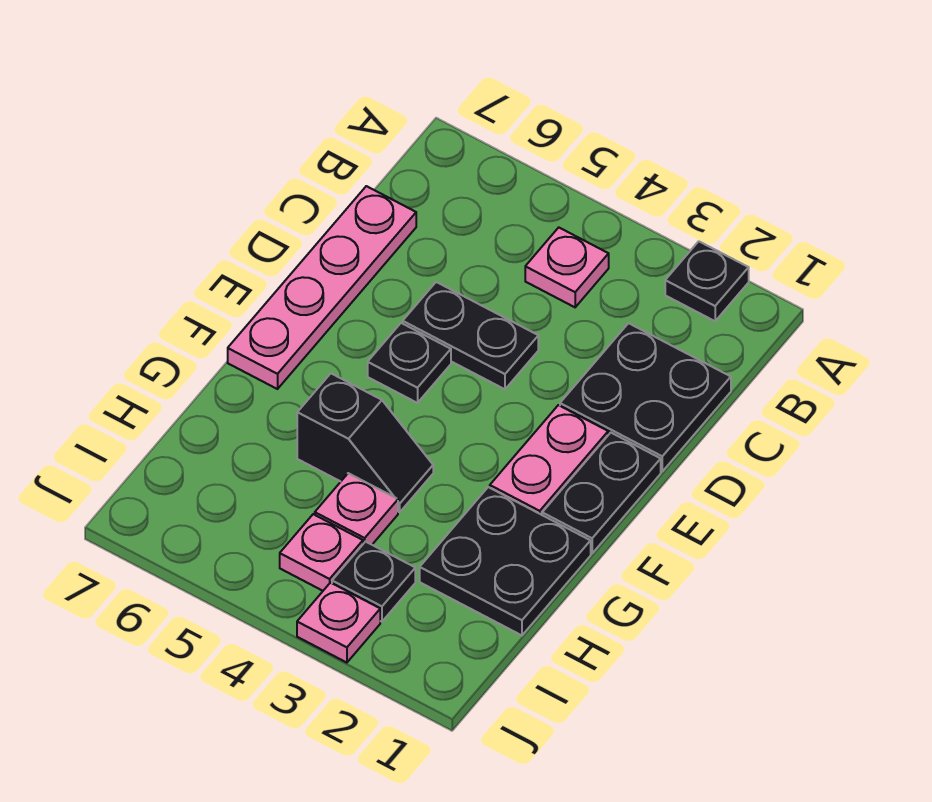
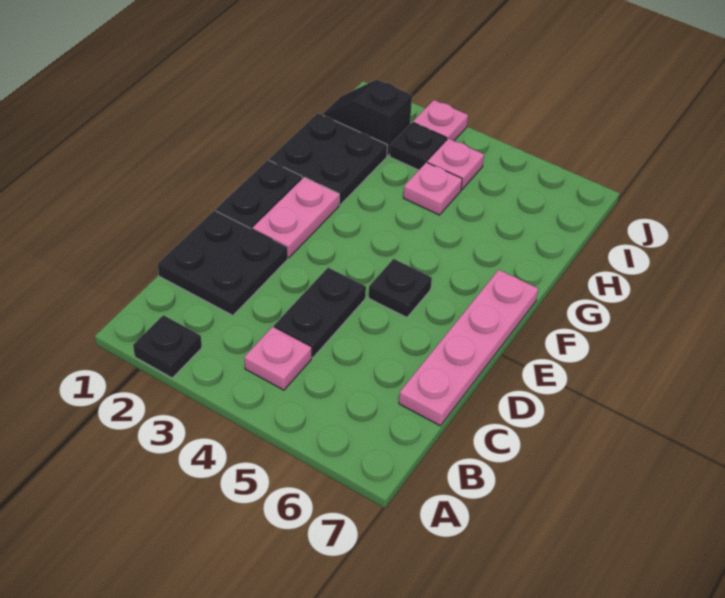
black 1x2 plate [403,282,538,389] -> black 1x2 plate turned to [274,268,366,358]
black 1x2 slope [297,374,433,512] -> black 1x2 slope moved to [322,79,412,156]

